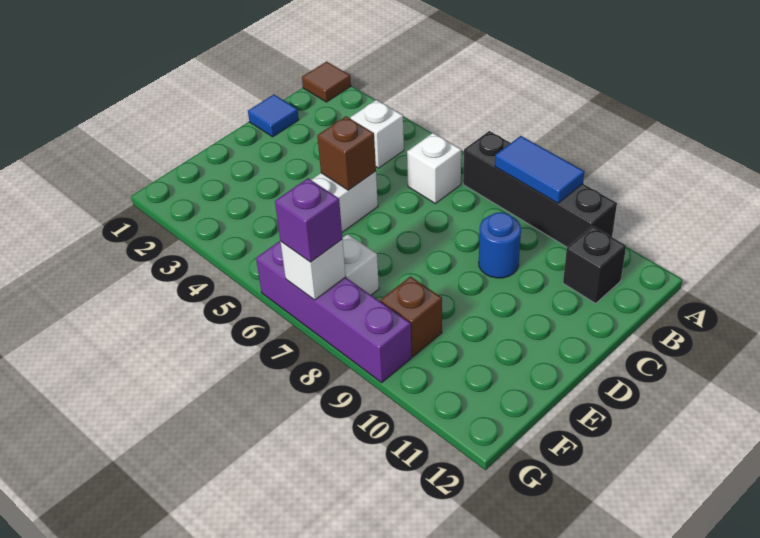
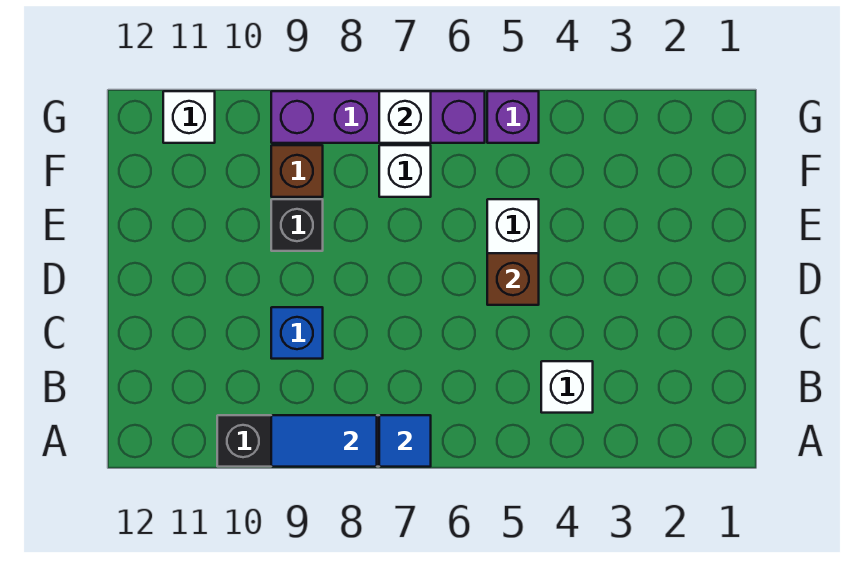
brown 1x1 tile [302,62,351,102] -> none
white 1x1 brick [407,133,461,204] -> white 1x1 brick moved to [163,91,215,143]
black 1x1 brick [563,226,626,303] -> black 1x1 brick moved to [271,199,323,251]
blue 1x1 tile [248,95,299,137] -> blue 1x1 tile moved to [379,415,431,467]
blue 1x1 round brick [479,212,521,278] -> blue 1x1 brick [271,307,323,359]
purple 1x1 brick [275,178,342,262] -> purple 1x1 brick moved to [487,91,539,143]

